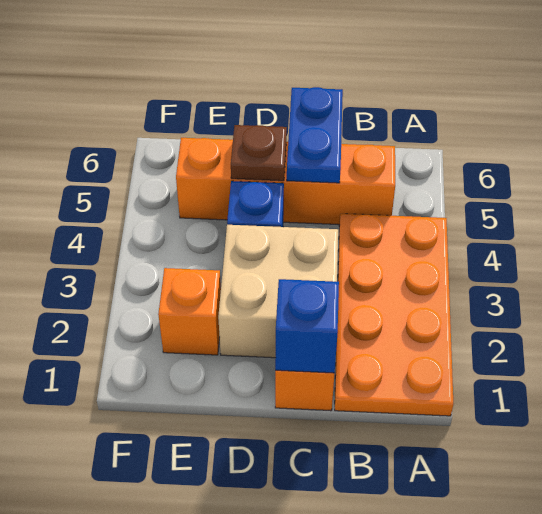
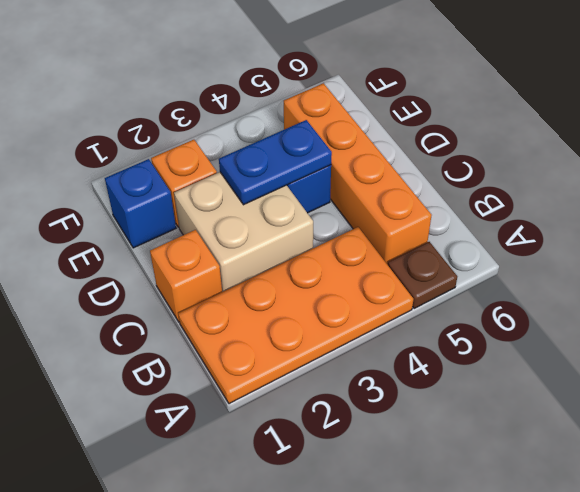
blue 1x1 brick [275,279,339,373] -> blue 1x1 brick moved to [105,159,176,248]
blue 1x2 plate [287,87,343,183] -> blue 1x2 plate moved to [219,120,332,205]
brown 1x1 plate [231,125,287,181] -> brown 1x1 plate moved to [388,242,457,309]

